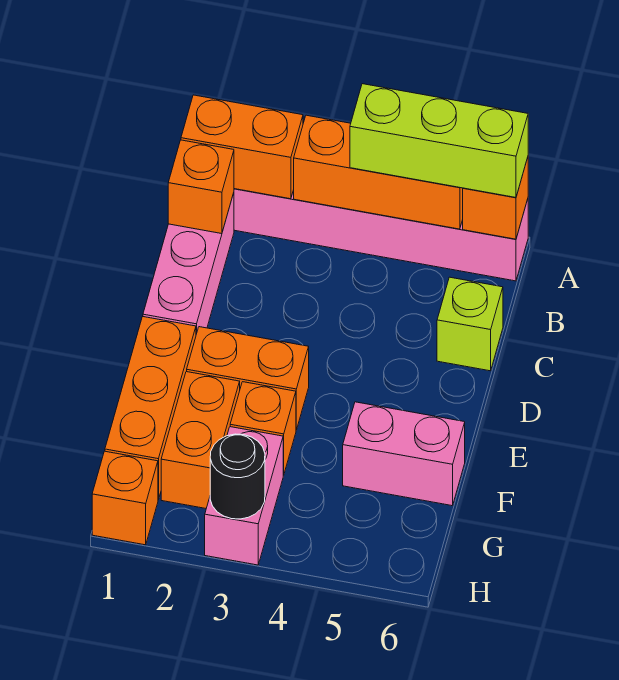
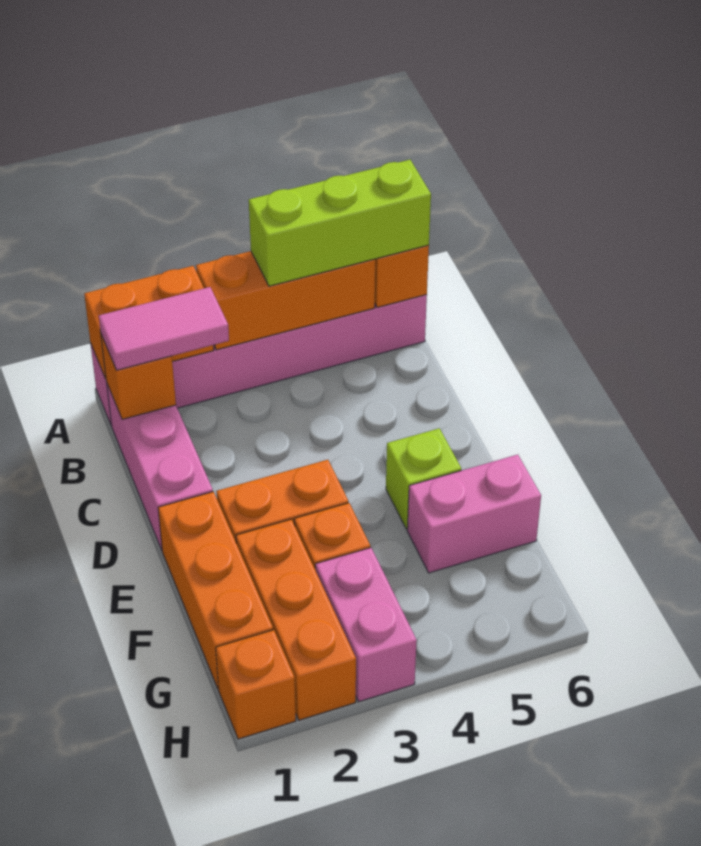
none -> pink 1x2 tile [99,287,229,370]
lime 1x1 brick [437,277,503,371] -> lime 1x1 brick moved to [386,428,461,529]
orange 1x2 brick [161,372,240,508] -> orange 1x3 brick [236,519,356,720]
black 1x1 round brick [210,434,265,519] -> none

